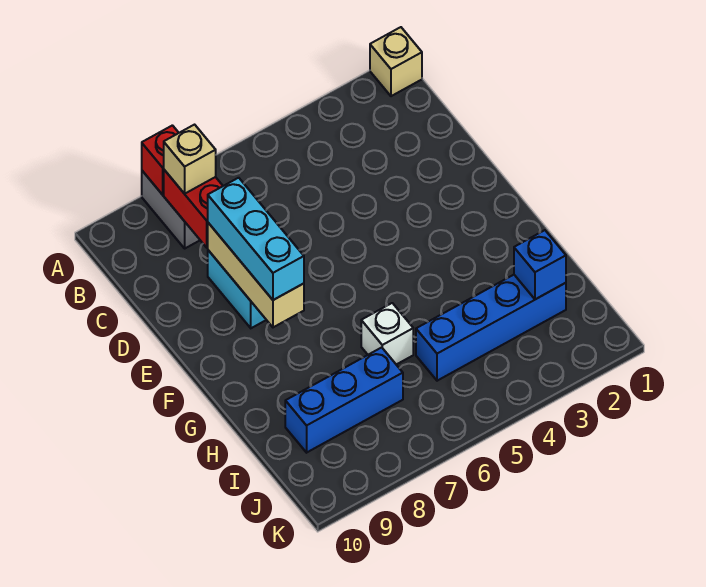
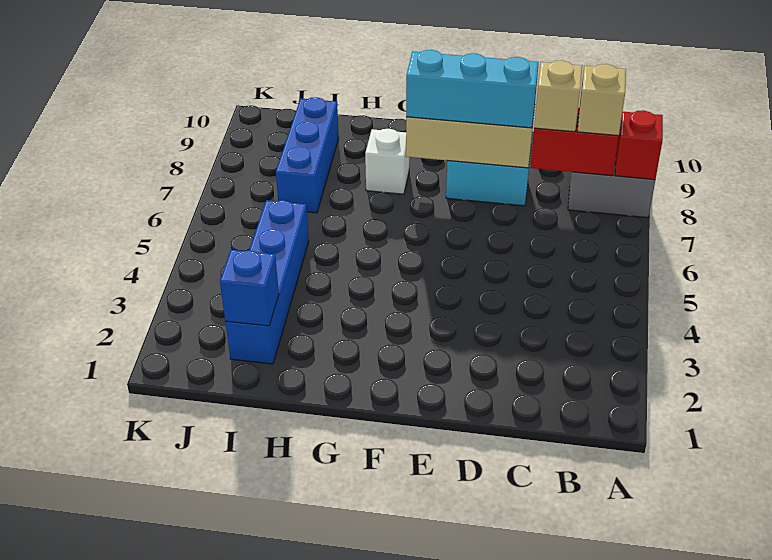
tan 1x1 brick [370,27,422,96] -> tan 1x1 brick moved to [534,61,582,132]
white 1x1 brick [361,303,413,365] -> white 1x1 brick moved to [365,129,409,194]

